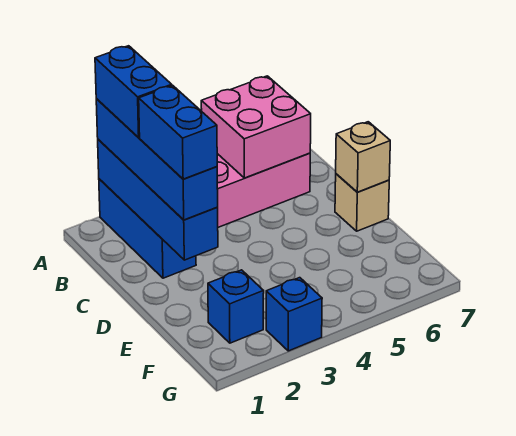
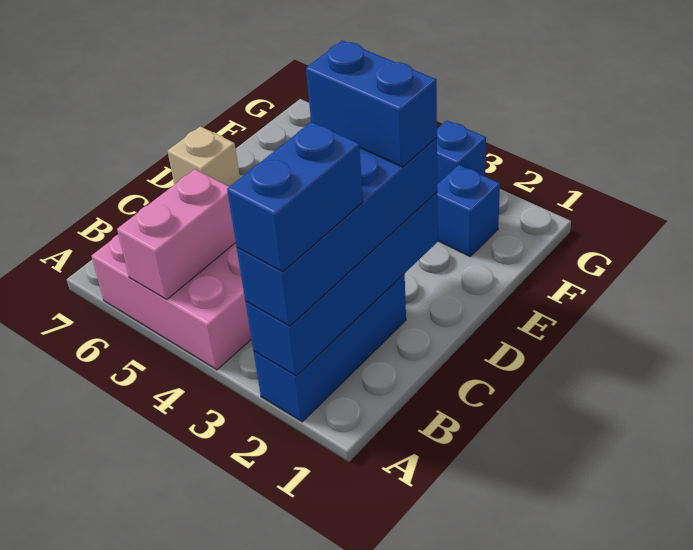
pink 2x2 brick [201,76,311,178] -> pink 1x2 brick [117,169,236,300]
blue 1x2 brick [139,85,217,179] -> blue 1x2 brick turned to [306,41,437,167]
tan 1x1 brick [336,122,390,192] -> none

